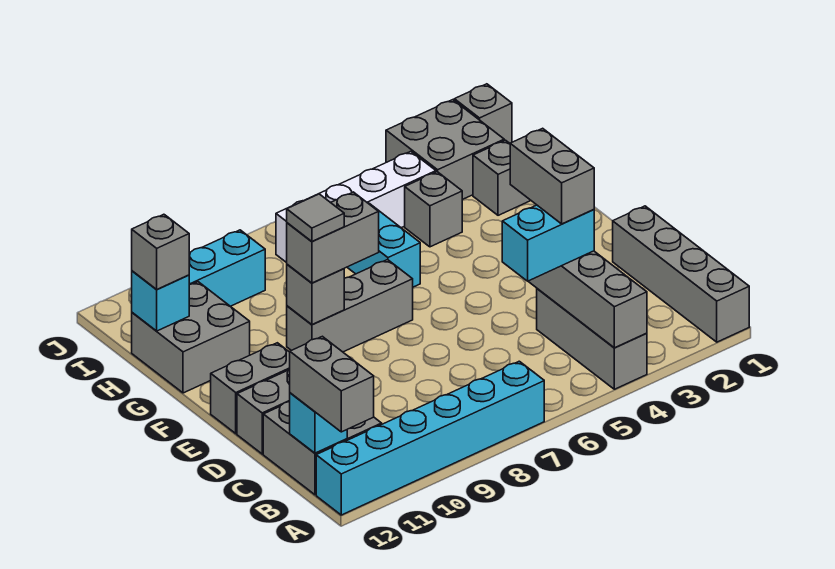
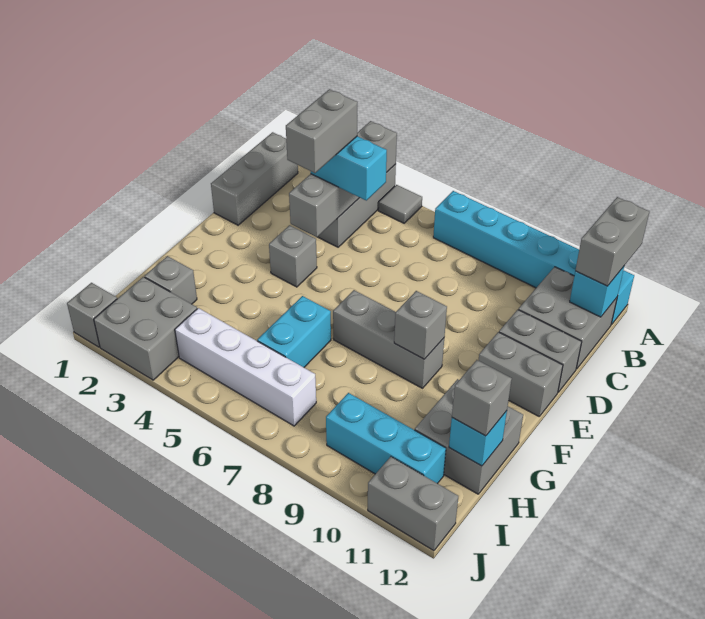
grey 1x4 brick [613,206,749,342] -> grey 1x3 brick [211,132,298,225]
grey 1x2 brick [287,192,379,283] -> grey 1x2 brick moved to [368,457,458,551]
grey 1x1 tile [287,194,344,242] -> grey 1x1 tile moved to [378,185,422,223]
grey 1x1 brick [405,172,462,247] -> grey 1x1 brick moved to [269,225,317,287]

